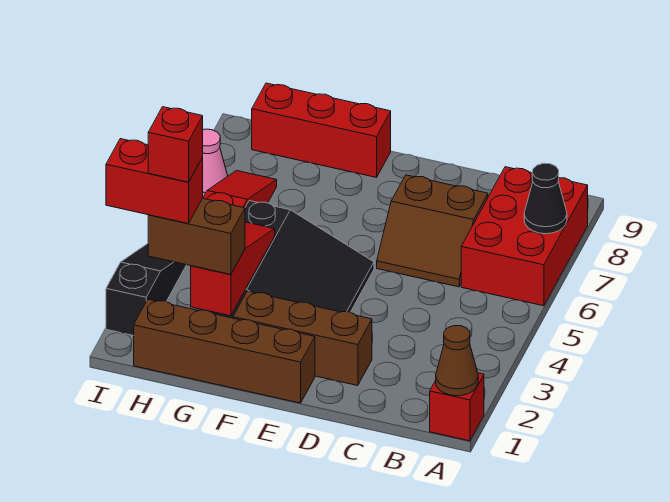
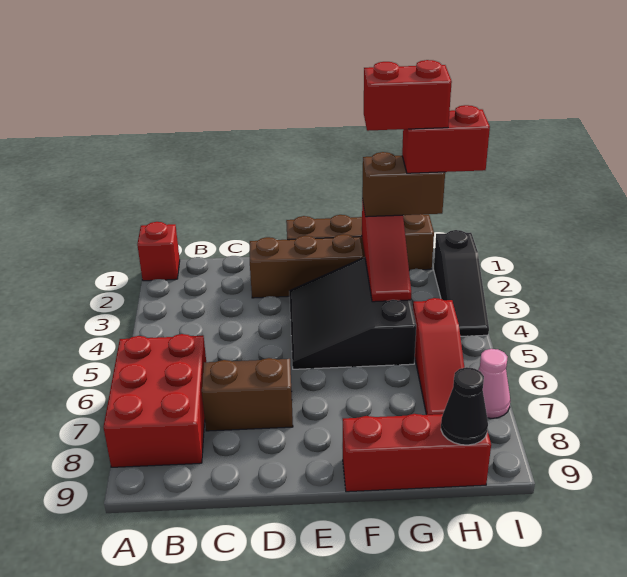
brown 1x1 cone [436,326,478,396] -> none
black 1x1 cone [524,163,567,234] -> black 1x1 cone moved to [441,367,488,445]
red 1x1 brick [148,107,203,182] -> red 1x2 brick [364,60,452,131]

